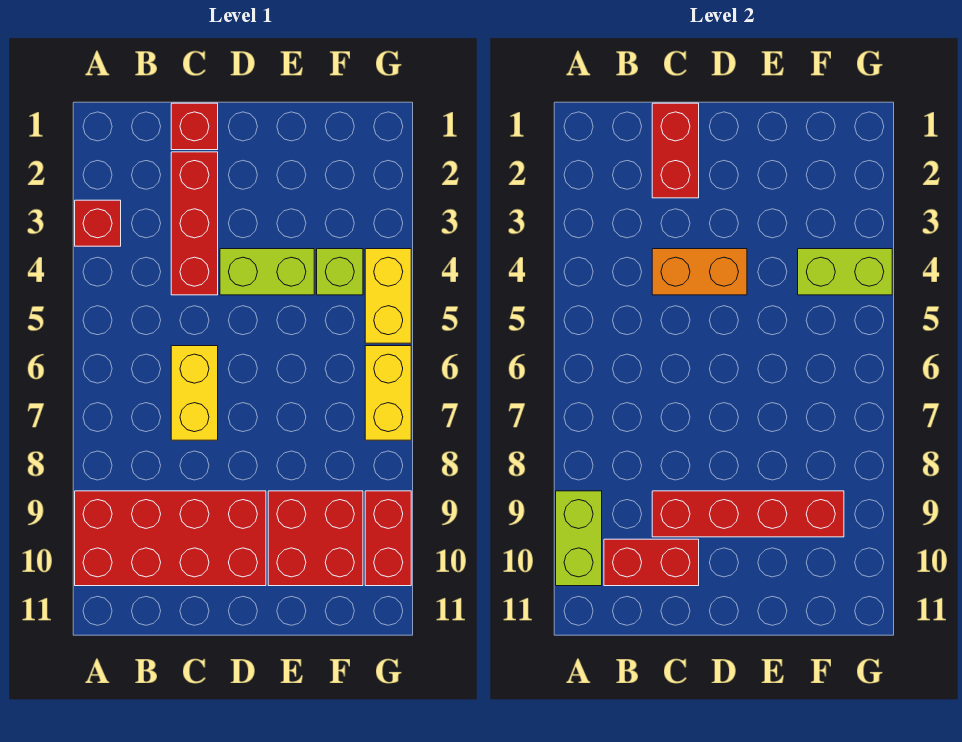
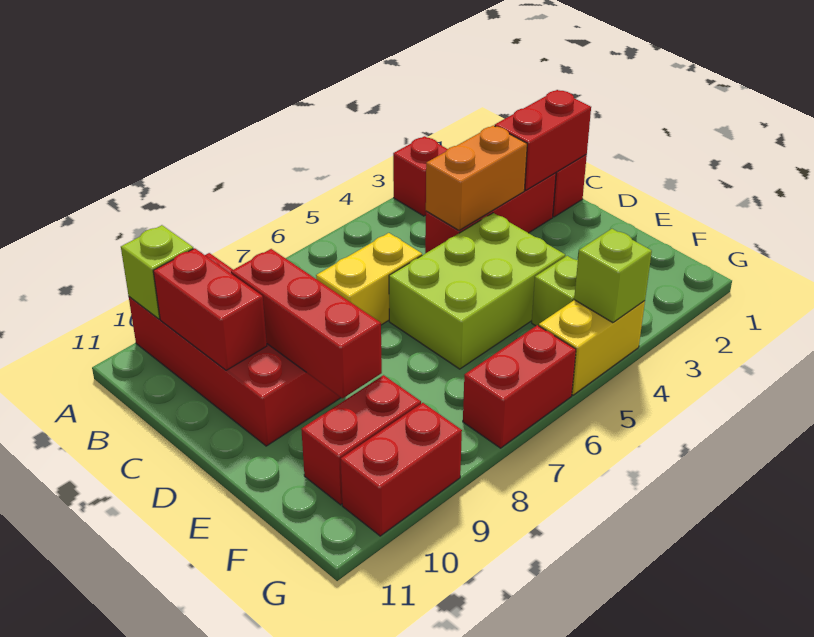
lime 1x2 brick [556,491,602,586] -> lime 1x1 brick [121,225,193,319]
orange 1x2 brick [652,249,747,295] -> orange 1x2 brick turned to [426,125,527,230]
red 1x4 brick [652,491,844,537] -> red 1x3 brick [231,249,382,398]
lime 1x2 brick [220,249,314,295] -> lime 2x3 brick [389,213,565,369]
red 2x2 brick [268,491,363,586] -> red 1x2 brick [301,375,421,505]
lime 1x2 brick [798,249,892,295] -> lime 1x1 brick [574,229,652,323]
yellow 1x2 brick [365,346,411,440] -> red 1x2 brick [463,325,576,448]

